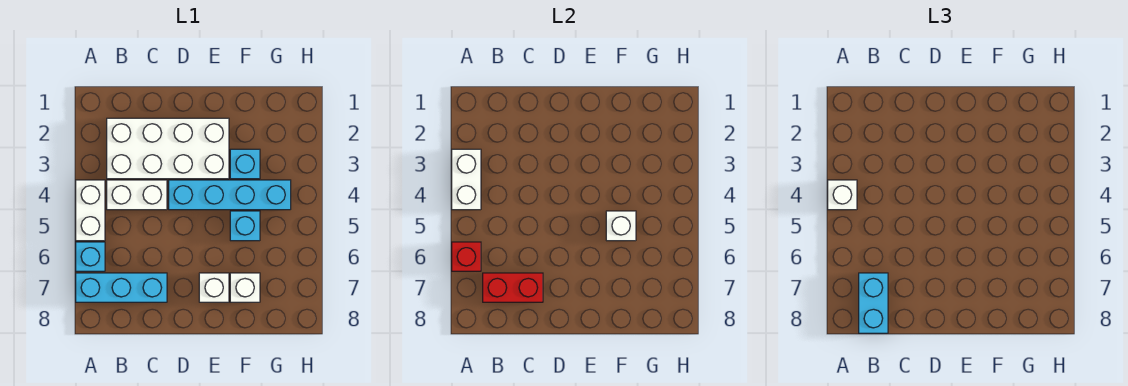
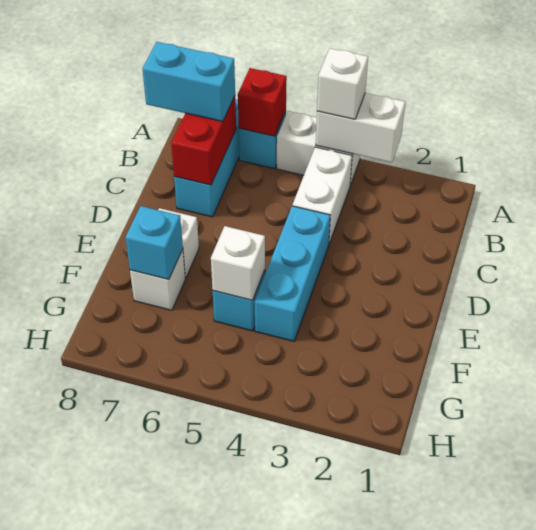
white 2x4 brick [107,118,229,179] -> none
cyan 1x4 brick [169,180,291,210] -> cyan 1x3 brick [255,206,330,341]
cyan 1x1 brick [230,149,260,179] -> cyan 1x1 brick moved to [125,206,183,280]

